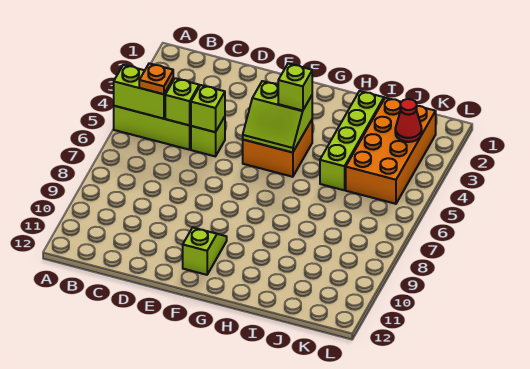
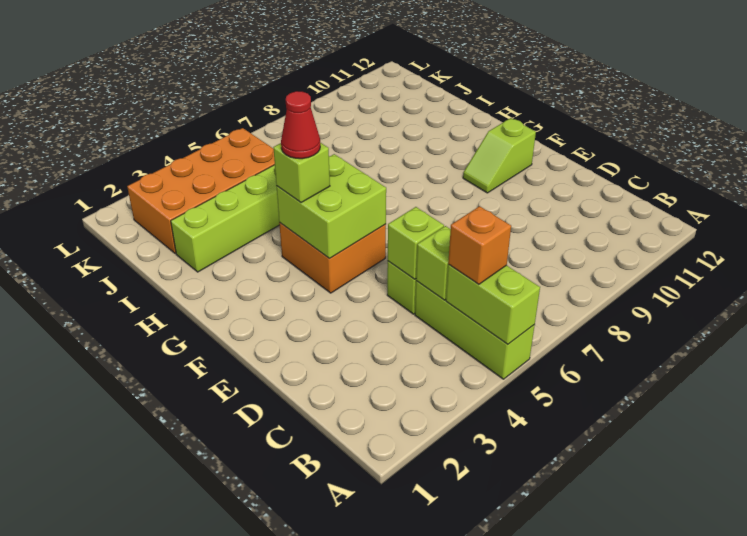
orange 1x1 plate [139,63,173,94] -> orange 1x1 brick [448,206,511,284]
lime 2x2 slope [243,81,312,152] -> lime 2x2 brick [277,154,386,259]
red 1x1 cone [395,99,422,142] -> red 1x1 cone moved to [281,91,320,159]

